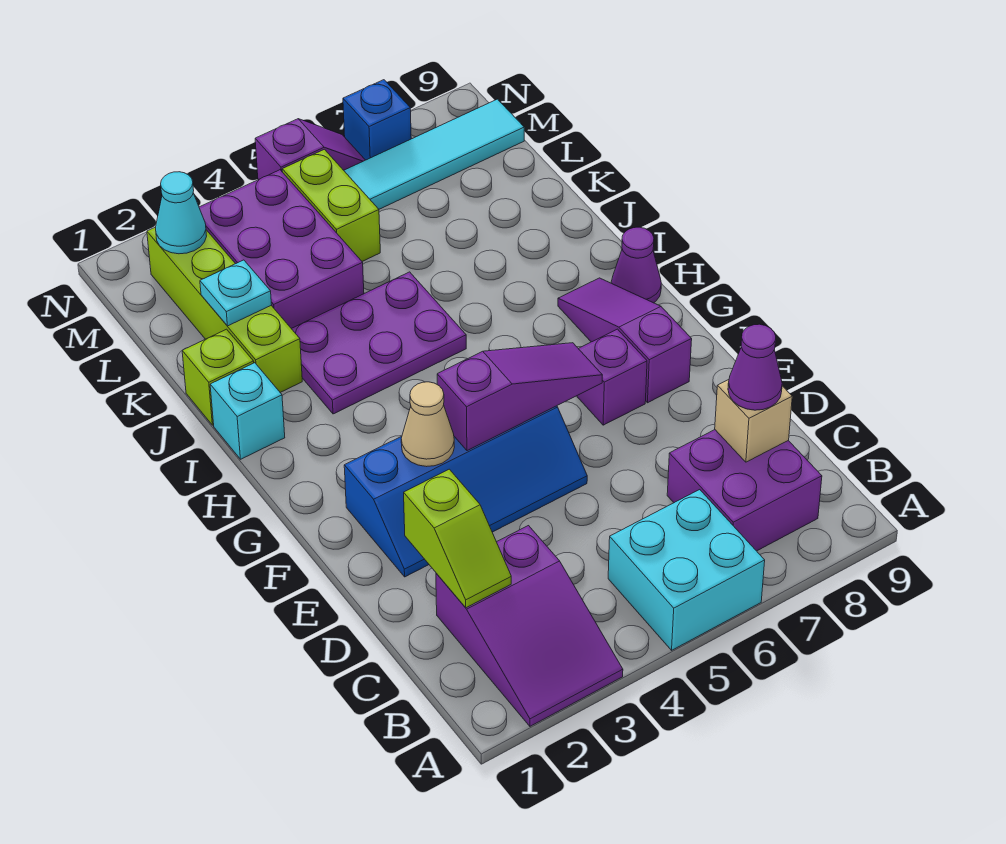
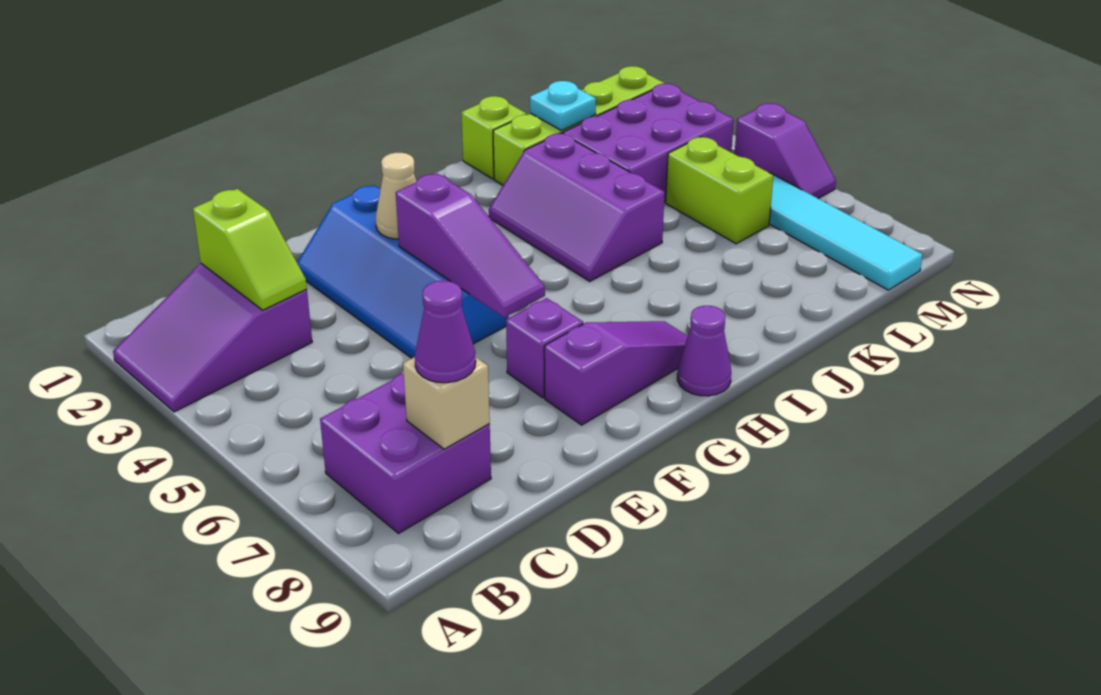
cyan 2x2 brick [608,490,765,650] -> none
lime 1x2 slope [404,469,511,608] -> lime 1x2 slope turned to [193,189,307,310]
cyan 1x1 brick [210,363,285,459] -> none
purple 2x3 plate [291,272,466,414] -> purple 2x3 slope [489,133,665,281]
lime 1x2 brick [282,149,380,261] -> lime 1x2 brick turned to [666,137,774,244]
cyan 1x1 cone [156,172,207,254] -> none
blue 1x1 brick [343,80,411,160] -> none

